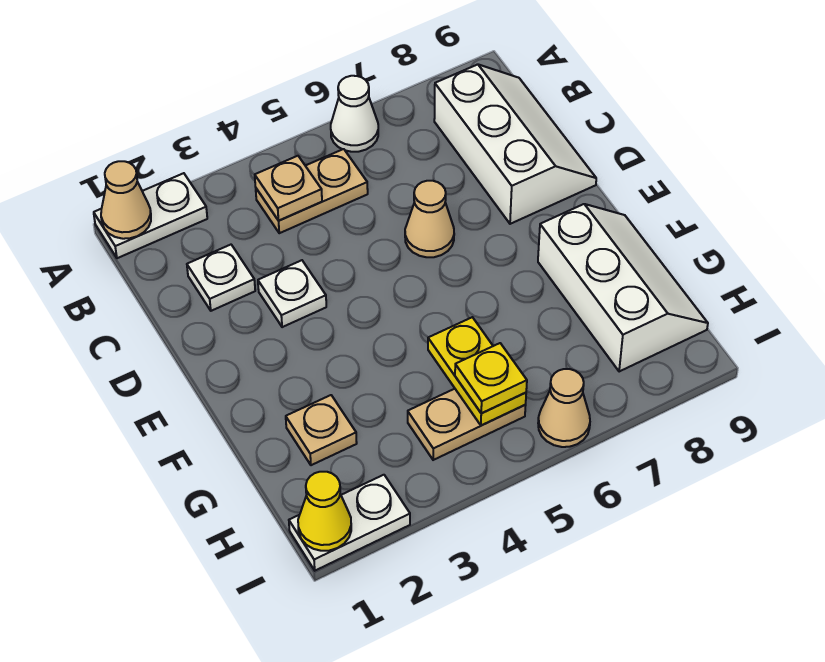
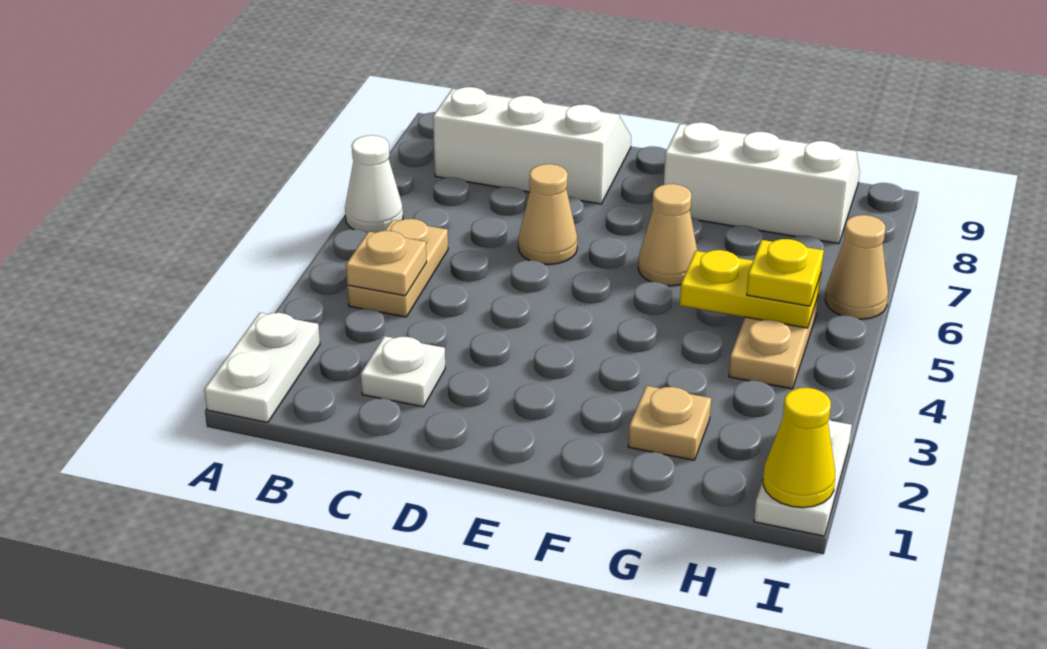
tan 1x1 cone [101,161,151,239] -> tan 1x1 cone moved to [638,184,697,286]
white 1x1 plate [258,260,326,327] -> none

